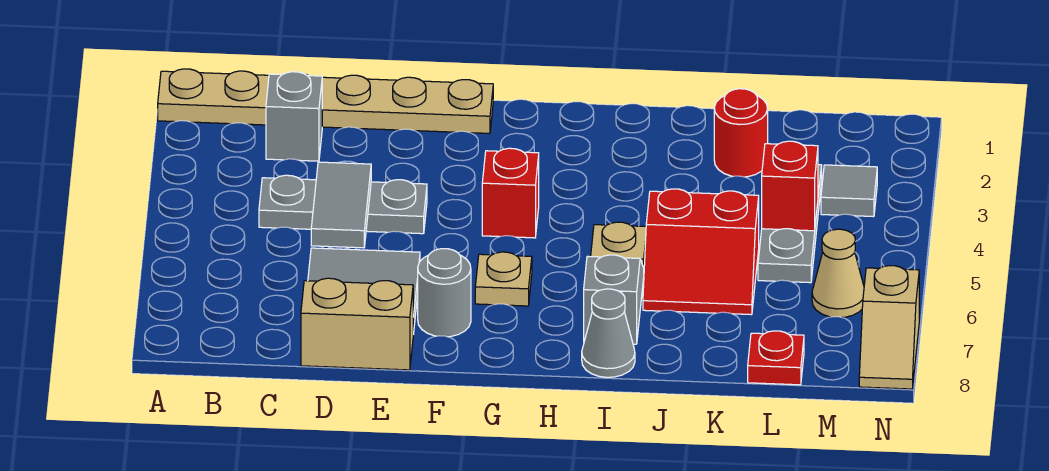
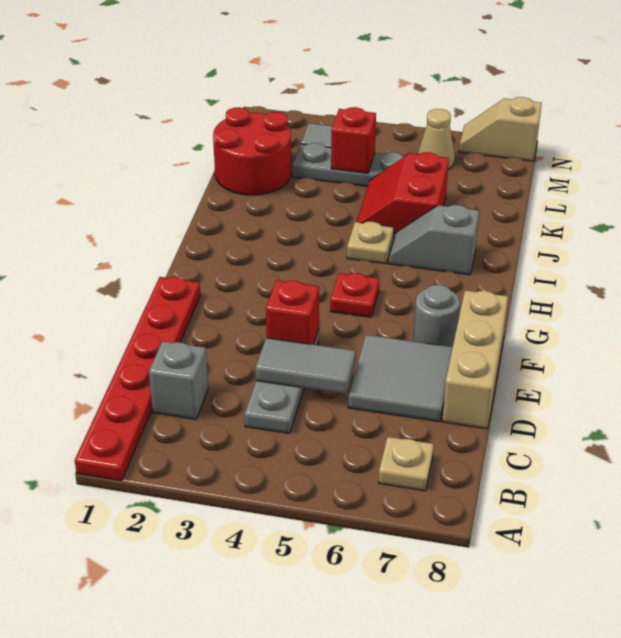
tan 1x6 plate [158,69,493,133] -> red 1x6 plate [75,277,200,481]
tan 1x2 brick [301,278,413,370] -> tan 1x3 brick [442,290,508,429]
red 1x1 brick [482,148,539,238] -> red 1x1 brick moved to [266,280,319,345]
tan 1x1 plate [475,252,532,306] -> tan 1x1 plate moved to [379,437,434,491]
grey 1x1 cone [582,289,635,377] -> none
red 2x2 slope [643,189,759,315] -> red 2x2 slope turned to [357,152,449,239]
red 1x1 round brick [714,89,768,177] -> red 2x2 round brick [213,107,291,195]
red 1x1 plate [748,331,804,385] -> red 1x1 plate moved to [330,273,379,317]
tan 1x2 slope [859,266,919,389] -> tan 1x2 slope turned to [459,97,542,161]

